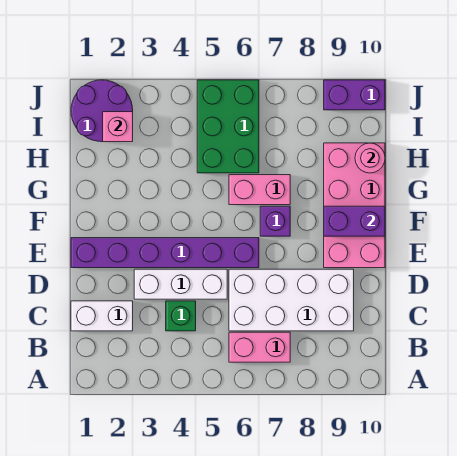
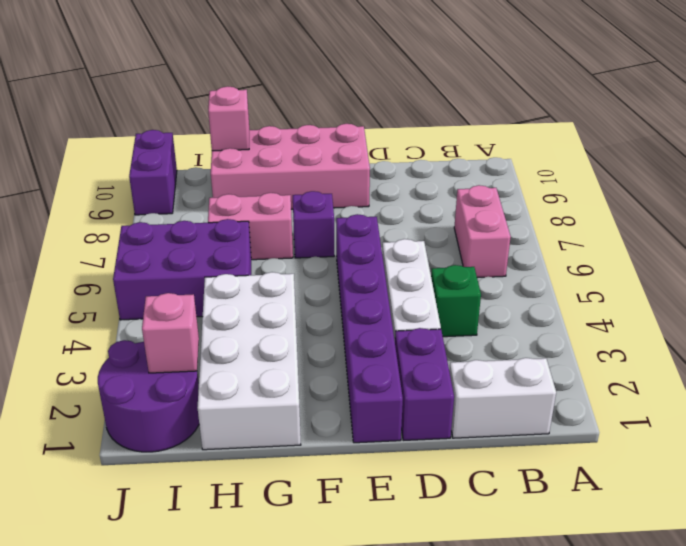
white 1x2 brick [71,301,133,331] -> white 1x2 brick turned to [449,358,556,438]
white 2x4 brick [229,269,354,331] -> white 2x4 brick moved to [197,272,301,450]
purple 1x2 brick [324,206,385,236] -> purple 1x2 brick moved to [395,328,454,440]
pink 1x2 brick [229,175,290,205] -> pink 1x2 brick turned to [208,193,293,260]
green 2x3 brick [197,80,259,173] -> purple 2x3 brick [113,219,251,320]
pink 1x1 round brick [355,143,385,173] -> pink 1x1 brick [208,86,249,151]

